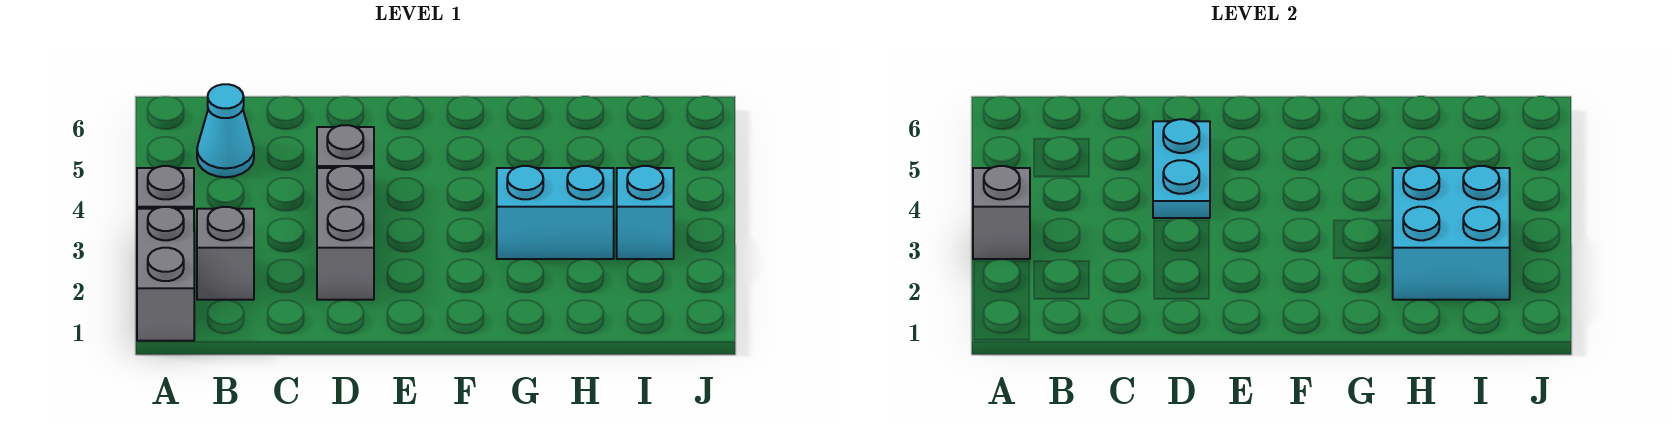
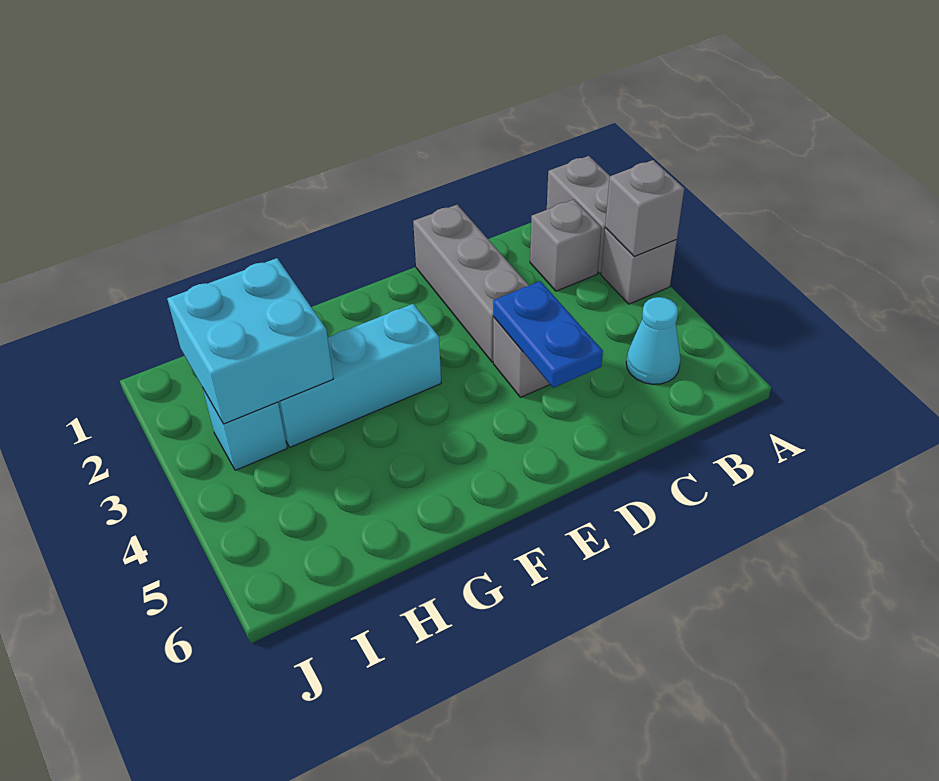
grey 1x2 brick [317,166,374,300] -> grey 1x3 brick [413,205,529,362]
cyan 1x2 plate [1153,119,1210,218] -> blue 1x2 plate [493,281,603,388]
cyan 1x2 brick [497,166,614,259] -> cyan 1x3 brick [278,304,441,447]

